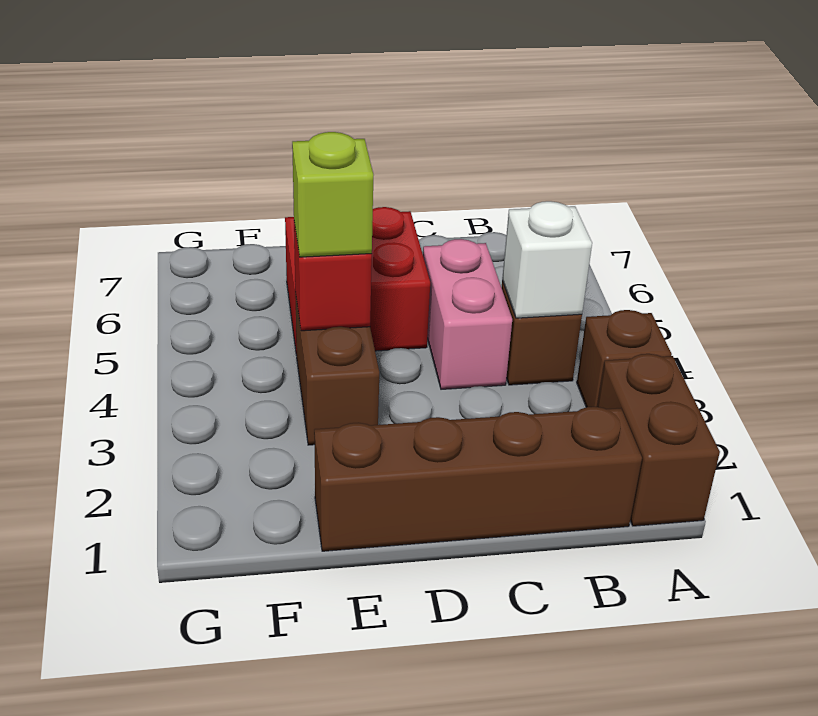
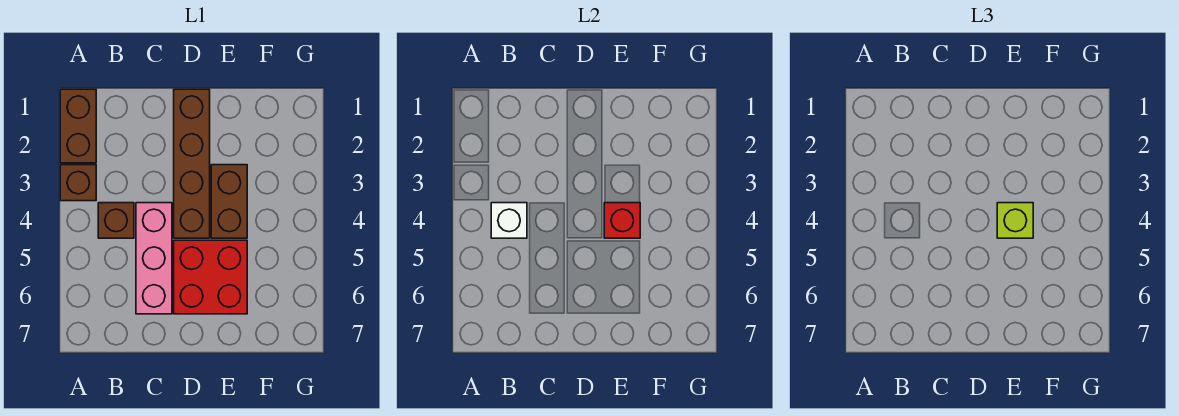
brown 1x4 brick [314,407,642,551] -> brown 1x4 brick turned to [174,89,210,238]
pink 1x2 brick [423,239,512,389] -> pink 1x3 brick [136,203,172,314]

